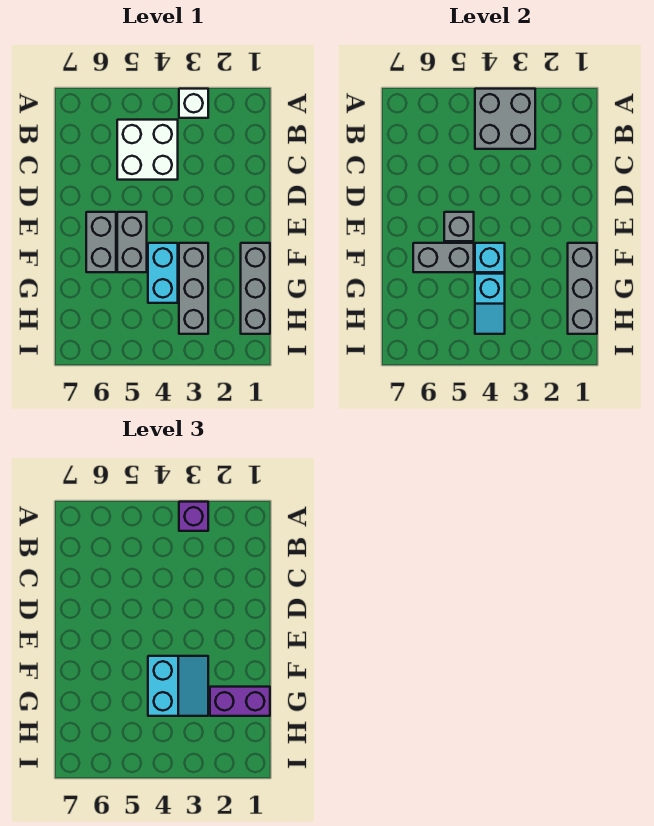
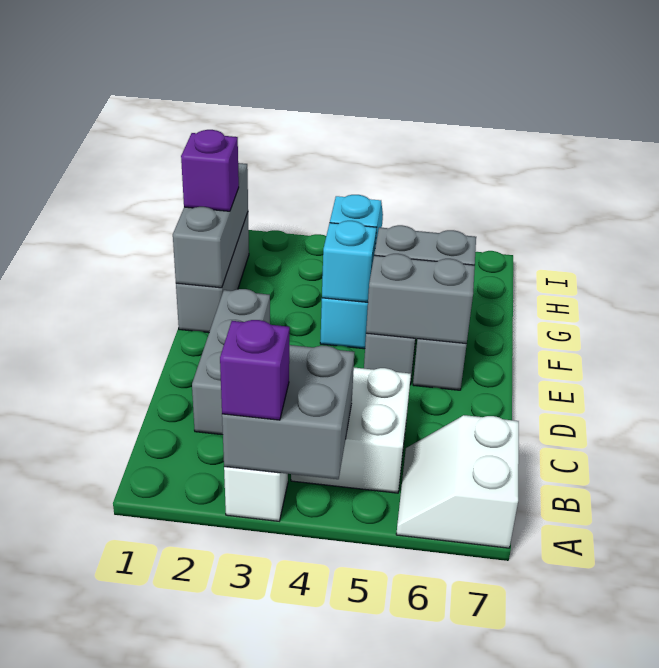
none -> white 2x2 slope [396,415,519,548]
grey 1x1 brick [444,212,474,241] -> grey 1x2 brick [366,254,475,344]
grey 1x3 brick [179,243,208,334] -> grey 1x3 brick moved to [192,289,270,435]
cyan 2x2 slope [148,656,208,716] -> none
purple 1x2 brick [210,687,270,716] -> purple 1x1 brick [181,130,239,211]

